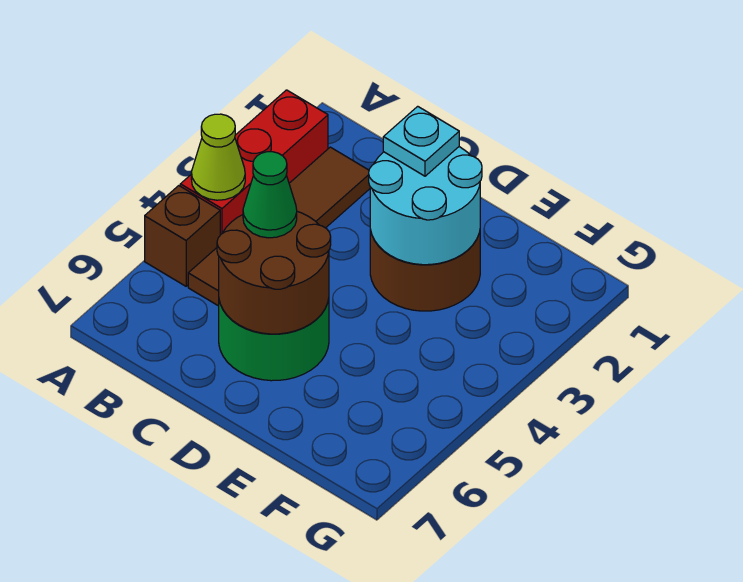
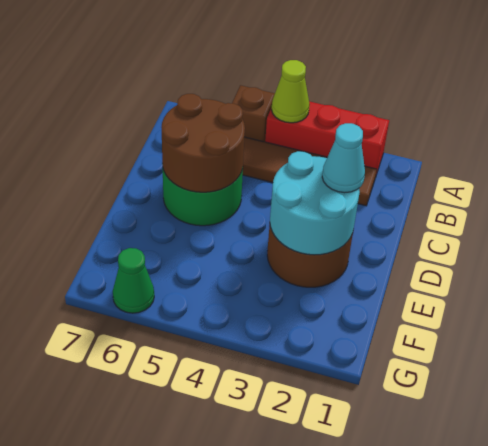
green 1x1 cone [243,152,297,238] -> green 1x1 cone moved to [113,248,154,313]
cyan 1x1 plate [383,106,459,176] -> cyan 1x1 cone [322,123,365,193]

